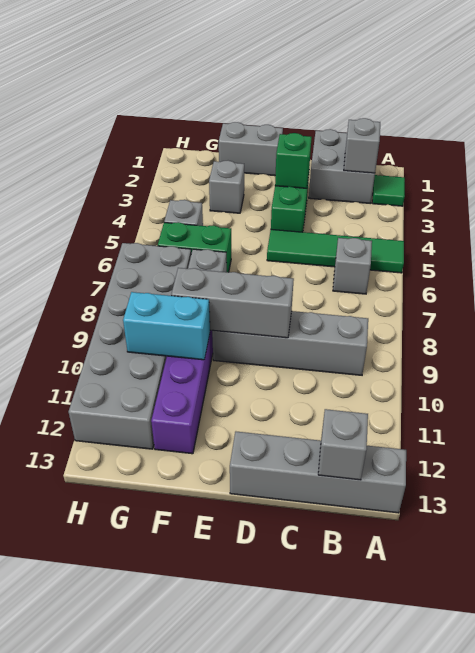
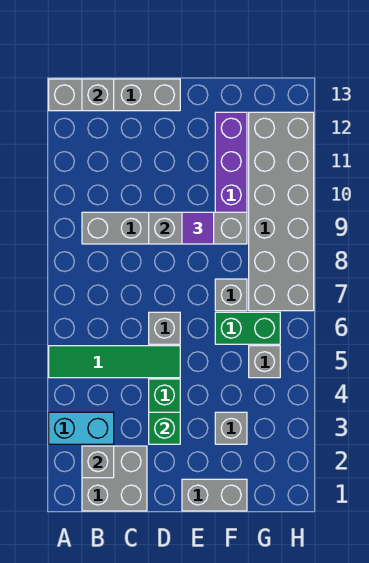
green 1x1 tile [372,175,405,206] -> none
grey 1x1 brick [333,238,372,294] -> grey 1x1 brick moved to [149,312,180,344]
none -> purple 1x1 tile [182,212,214,244]
cyan 1x2 brick [123,292,210,360] -> cyan 1x2 brick moved to [49,412,114,444]

